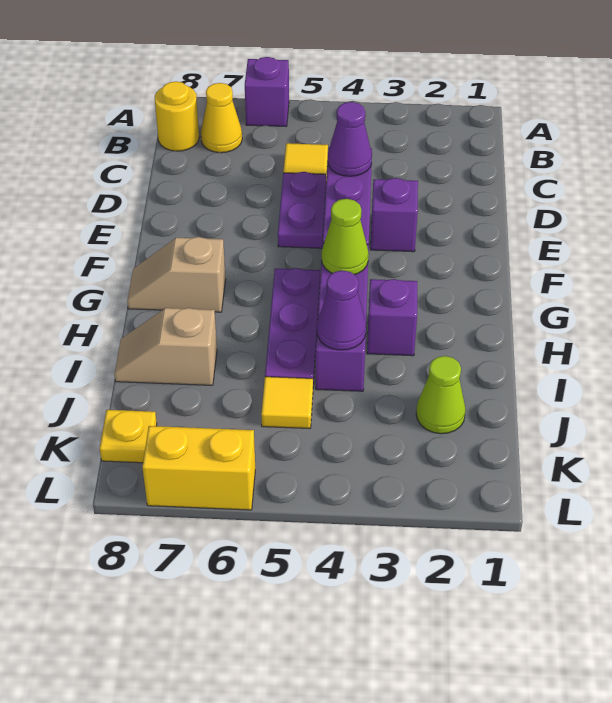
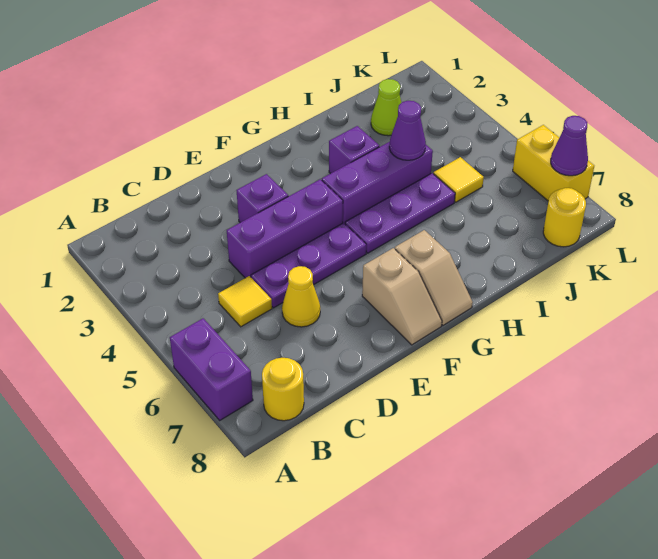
purple 1x1 brick [245,57,289,126] -> purple 1x2 brick [170,318,253,420]
yellow 1x1 cone [201,83,242,153] -> yellow 1x1 cone moved to [282,266,320,327]
purple 1x1 cone [328,102,372,176] -> purple 1x1 cone moved to [551,116,588,176]
purple 1x2 plate [278,172,326,248] -> purple 1x3 plate [251,223,366,308]
lime 1x1 cone [322,199,369,275] -> none
tan 1x2 slope [114,308,217,385] -> tan 1x2 slope moved to [362,248,442,345]
yellow 1x1 plate [100,410,157,463] -> yellow 1x1 round brick [543,188,586,247]

